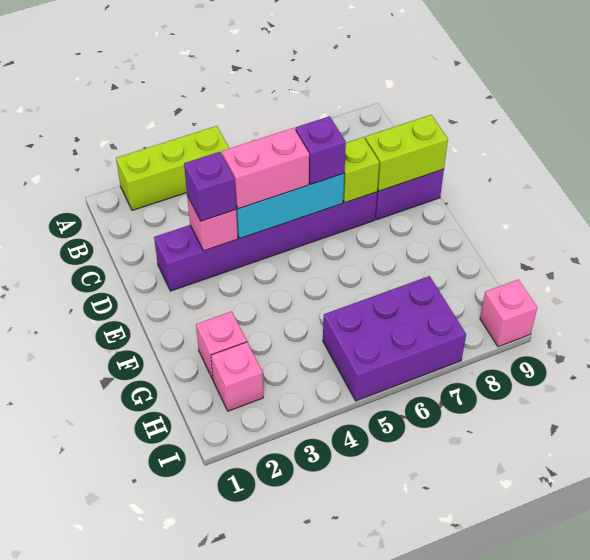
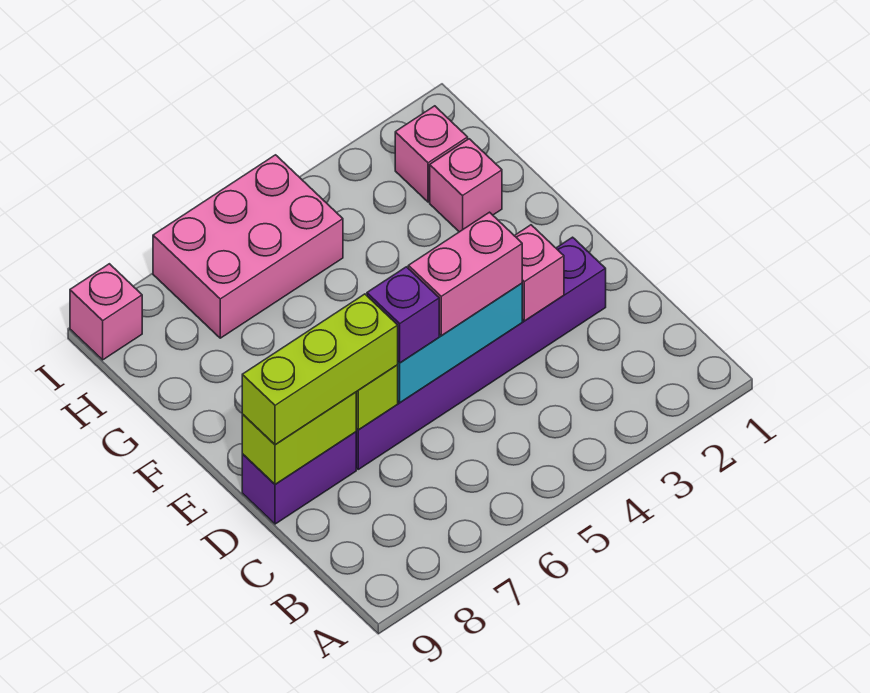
lime 1x3 brick [116,126,229,210] -> lime 1x3 brick moved to [242,294,398,445]
purple 1x1 brick [184,152,236,221] -> none
purple 2x3 brick [323,276,466,401] -> pink 2x3 brick [153,155,343,338]

